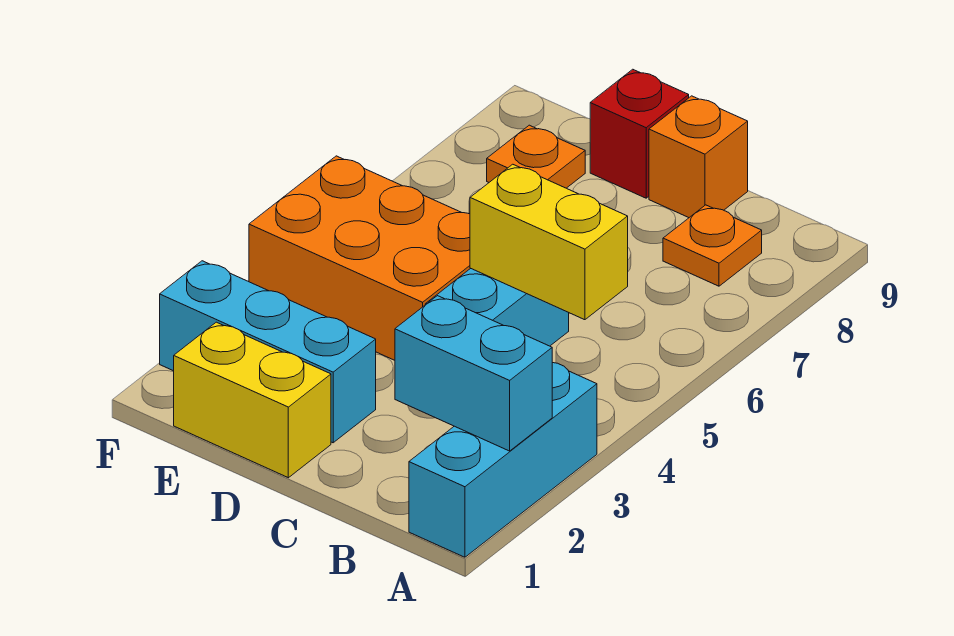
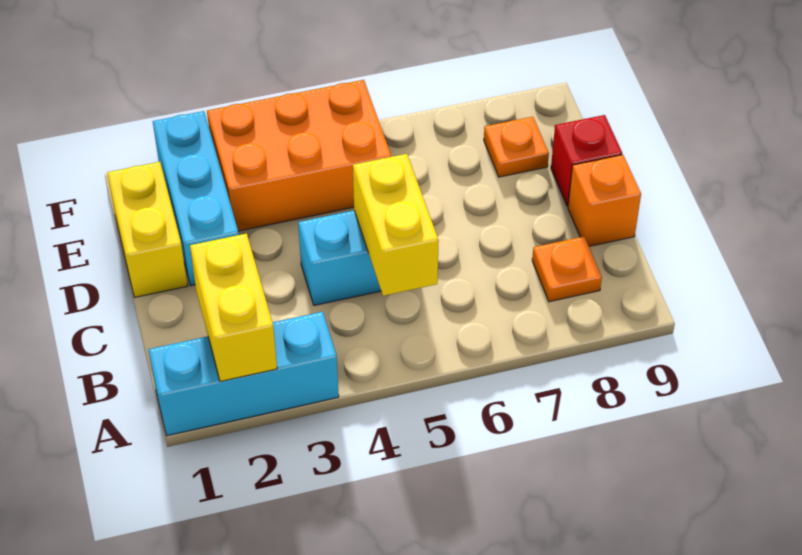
cyan 1x2 brick [395,296,552,451] -> yellow 1x2 brick [190,233,277,382]
orange 2x3 brick [249,156,470,360] -> orange 2x3 brick turned to [207,80,391,231]

